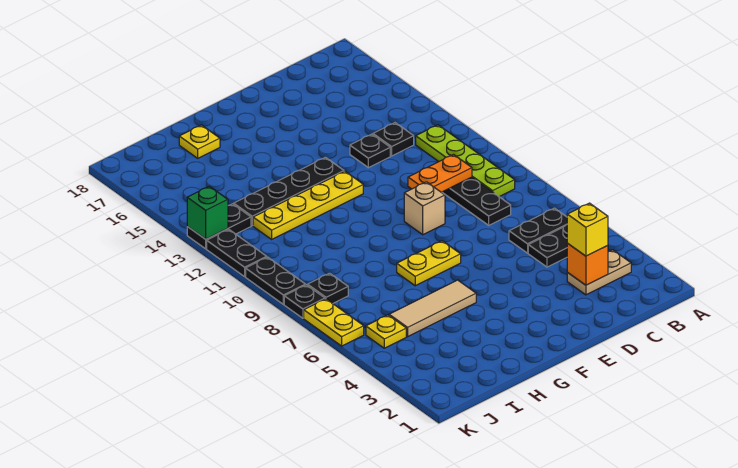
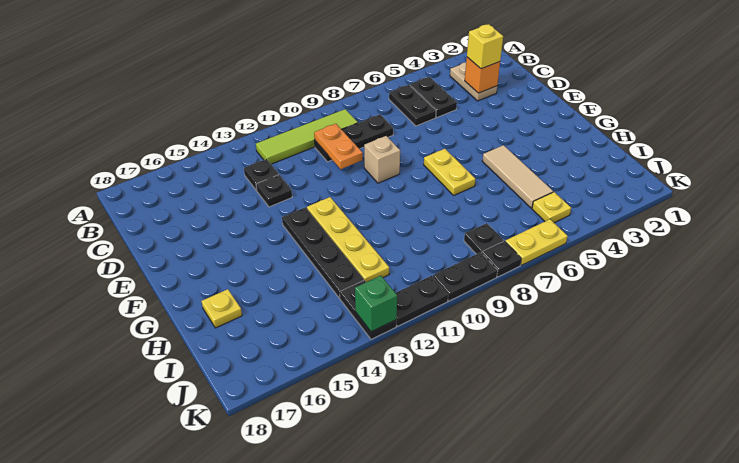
lime 1x4 plate [416,125,515,197] -> lime 1x4 tile [256,109,358,164]

